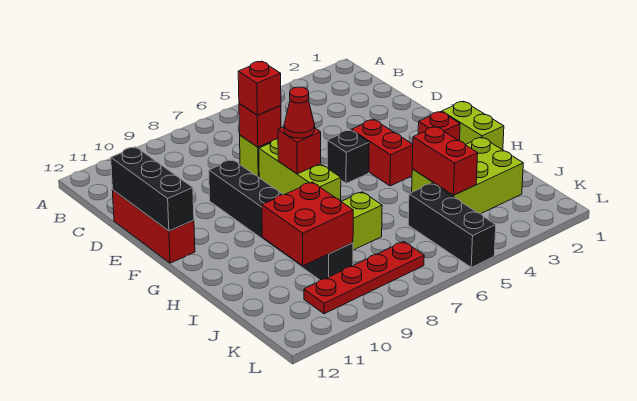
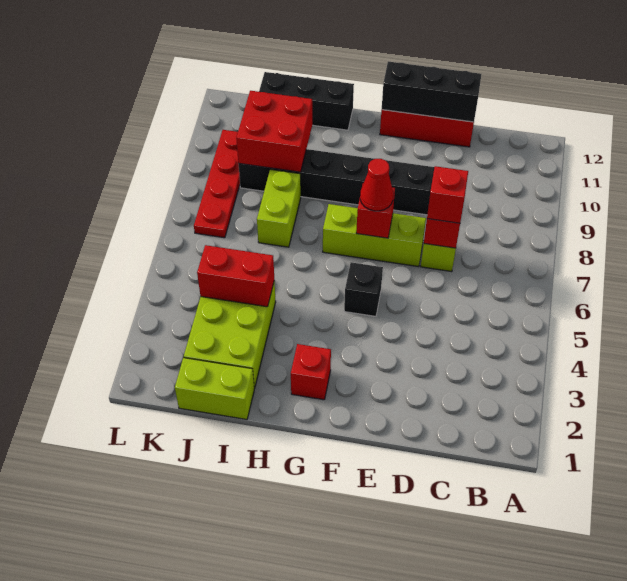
red 1x2 brick [351,120,413,186] -> none
lime 1x2 brick [442,101,504,150] -> lime 1x2 brick moved to [175,358,254,419]
black 1x3 brick [408,183,496,267] -> black 1x3 brick moved to [259,72,354,130]

